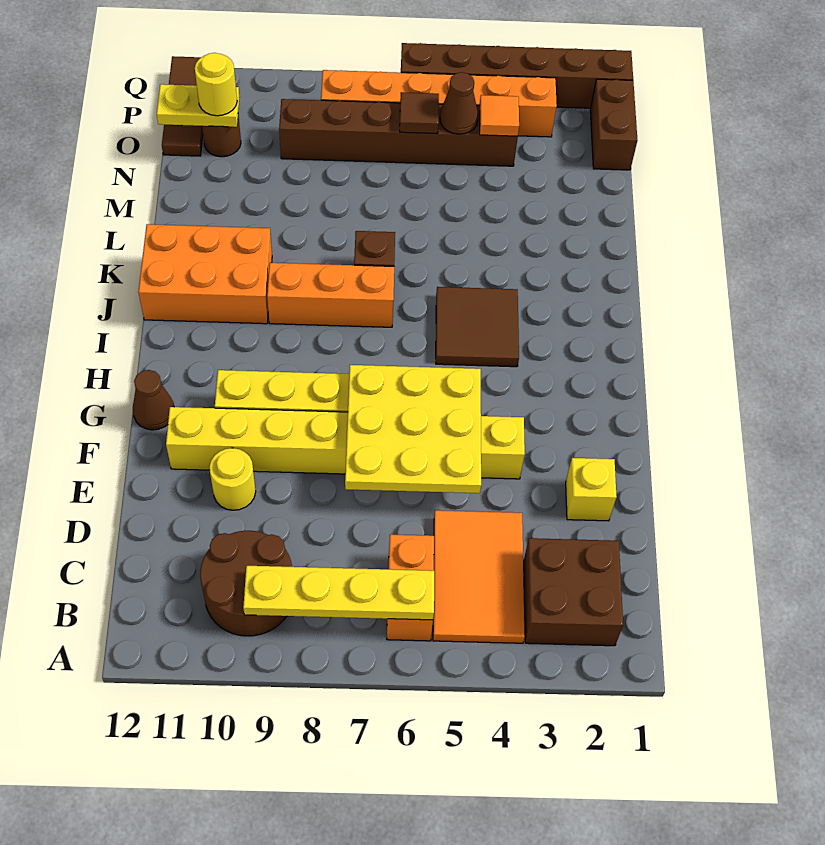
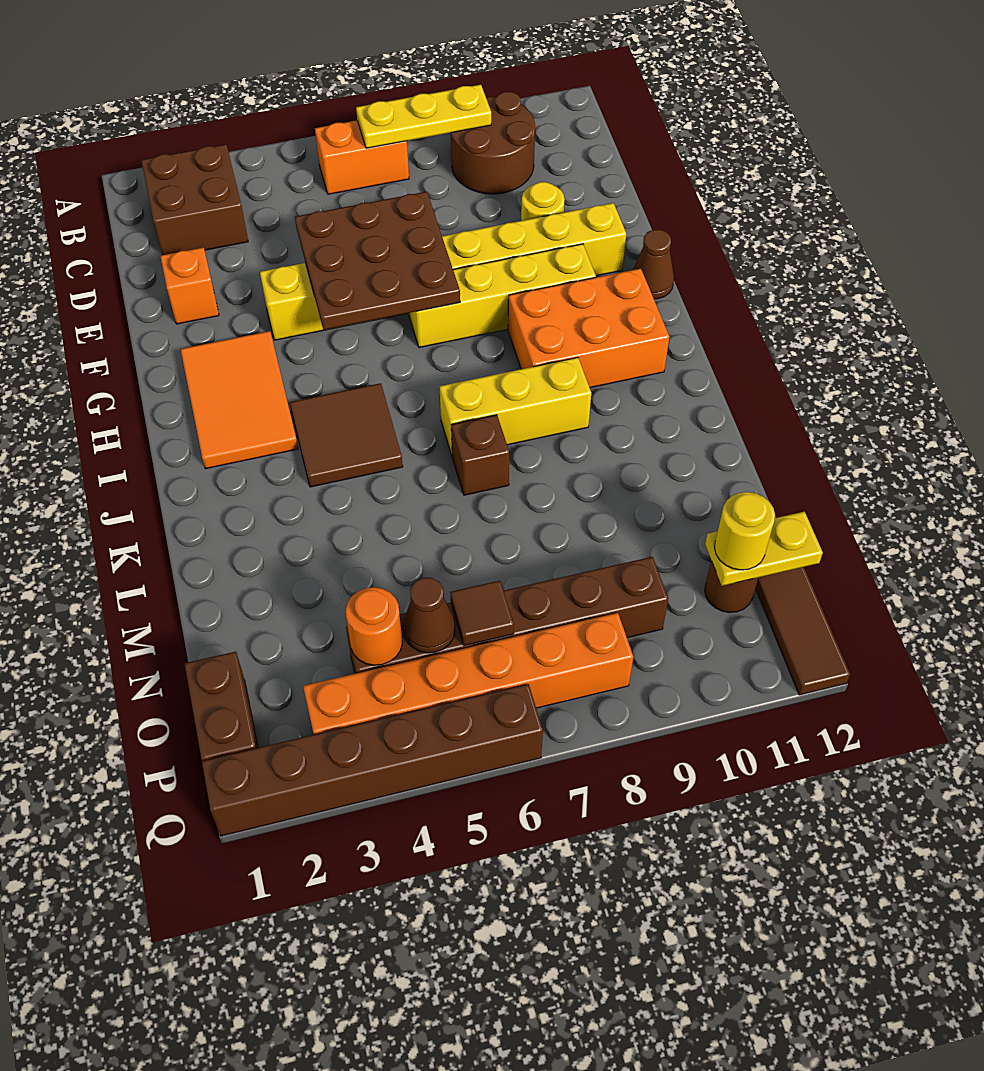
orange 2x3 tile [433,510,525,643] -> orange 2x3 tile moved to [181,331,298,469]
orange 1x2 brick [387,534,434,641] -> orange 1x2 brick turned to [315,121,409,194]
yellow 1x4 plate [243,566,434,620] -> yellow 1x3 plate [356,85,491,148]
yellow 1x1 brick [566,458,617,521] -> orange 1x1 brick [160,247,219,324]
yellow 3x3 plate [345,365,481,493] -> brown 3x3 plate [295,192,460,330]
orange 1x3 brick [267,263,394,327] -> yellow 1x3 brick [439,357,591,455]
orange 2x3 brick [138,224,272,324] -> orange 2x3 brick moved to [508,269,669,388]
orange 1x1 tile [480,95,519,136] -> orange 1x1 round brick [346,587,402,665]

